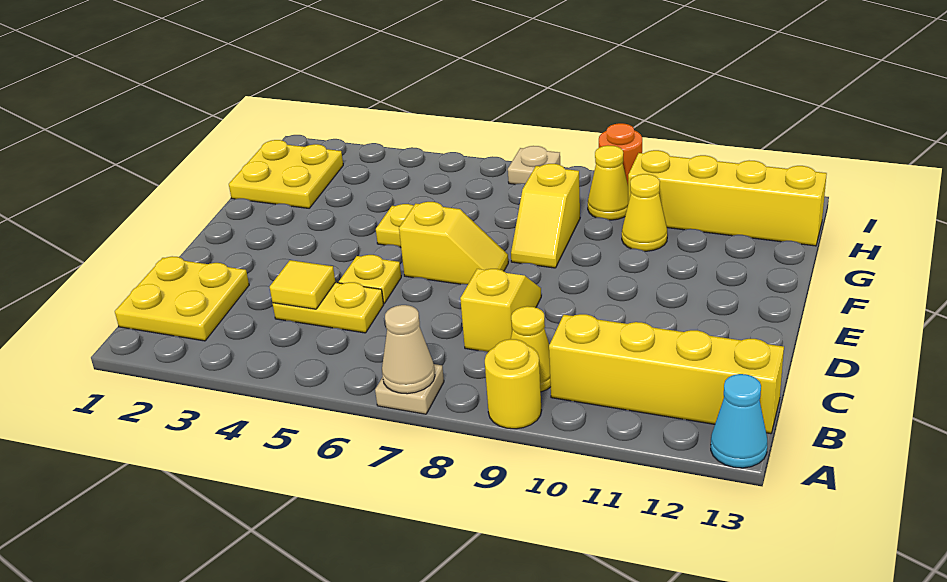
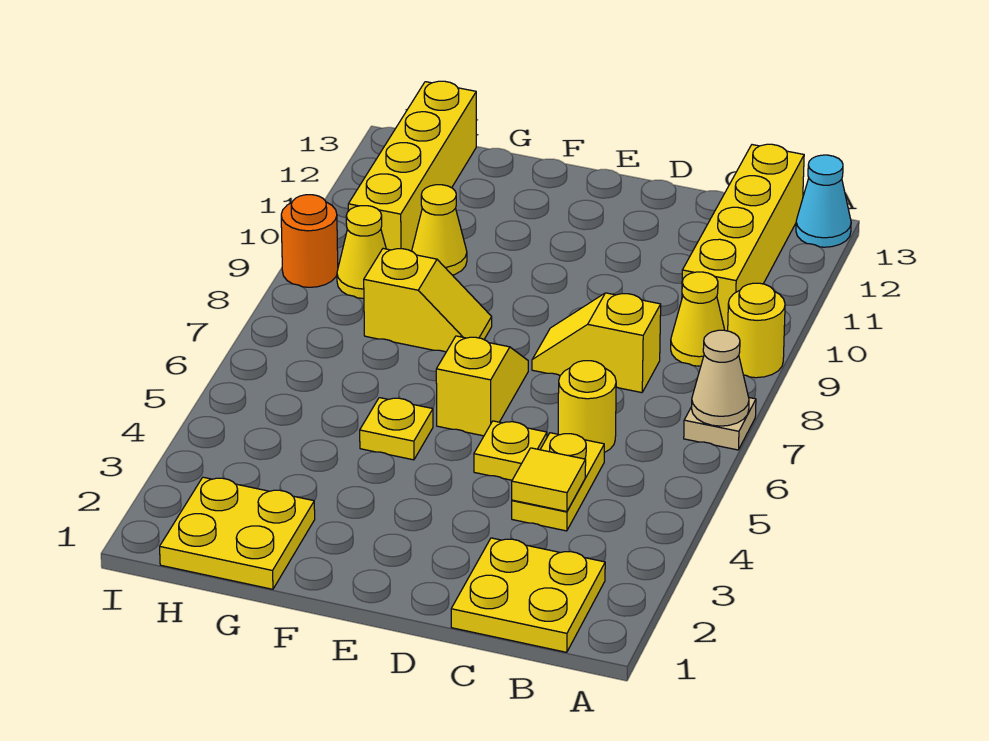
none -> yellow 1x1 round brick [558,361,616,453]
tan 1x1 plate [508,146,560,184] -> none

